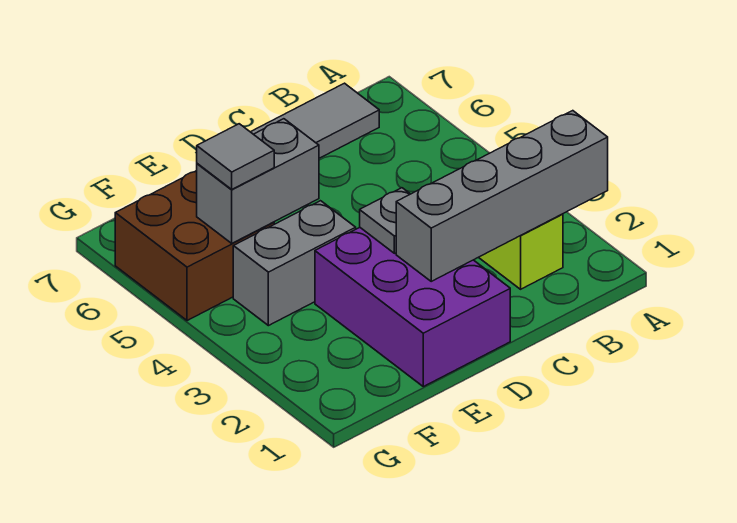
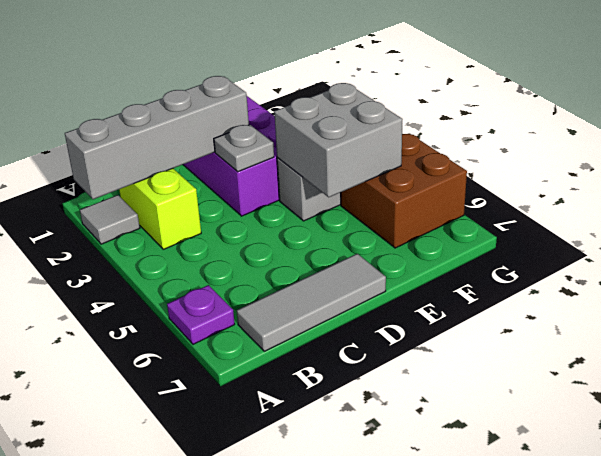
none -> purple 1x1 plate [167,285,235,344]
grey 1x2 brick [197,119,319,243] -> grey 2x2 brick [274,83,403,197]
grey 1x1 tile [197,124,274,190] -> grey 1x1 tile moved to [80,195,140,244]

